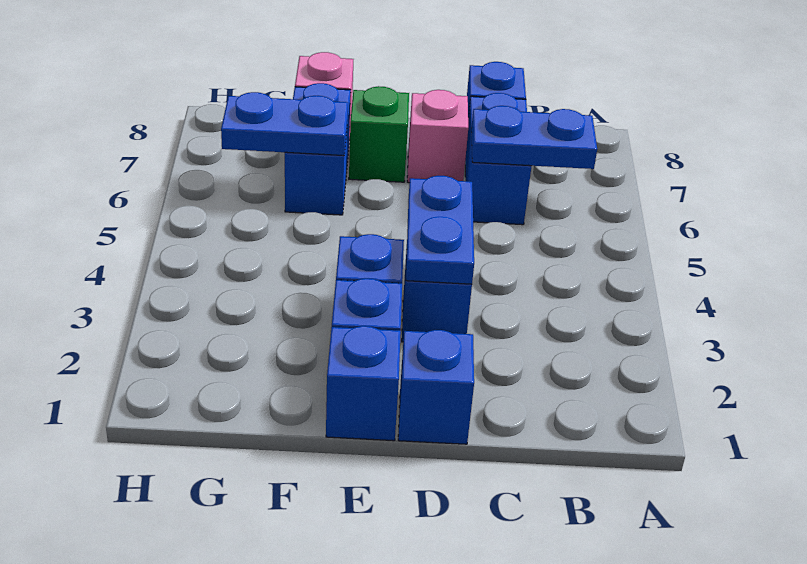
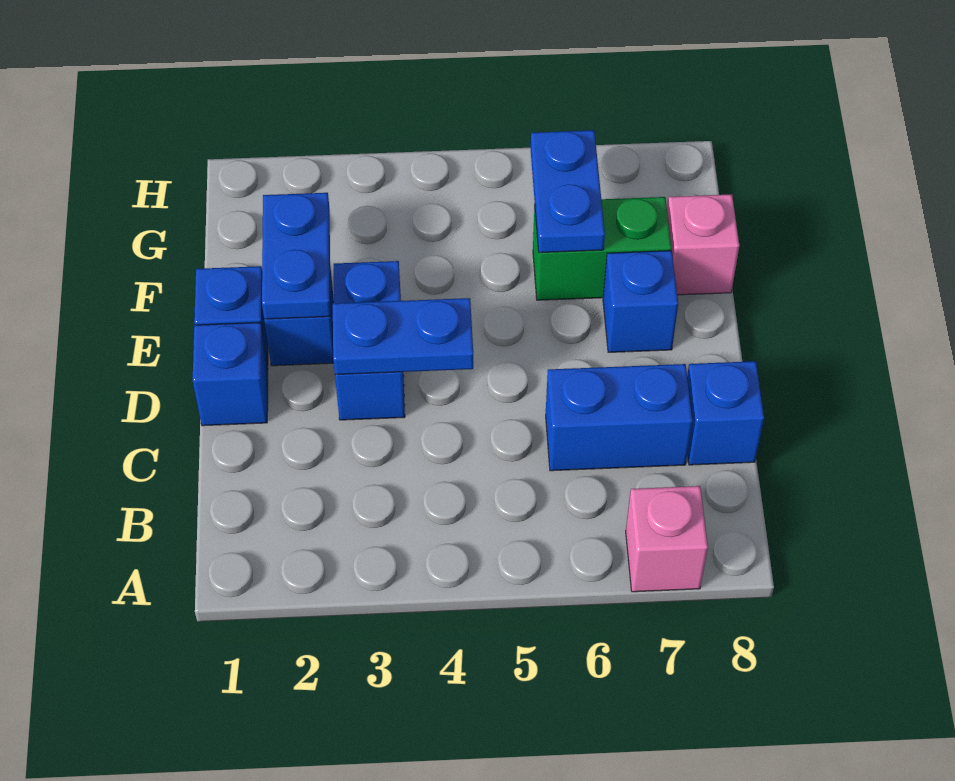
blue 1x2 plate [471,106,597,169] -> blue 1x2 plate moved to [262,193,331,319]
pink 1x1 brick [407,90,468,183] -> pink 1x1 brick moved to [626,486,708,592]
green 1x1 brick [349,86,409,182] -> blue 1x1 brick [603,251,678,352]
blue 1x2 brick [285,83,351,215] -> green 1x2 brick [533,197,672,300]

